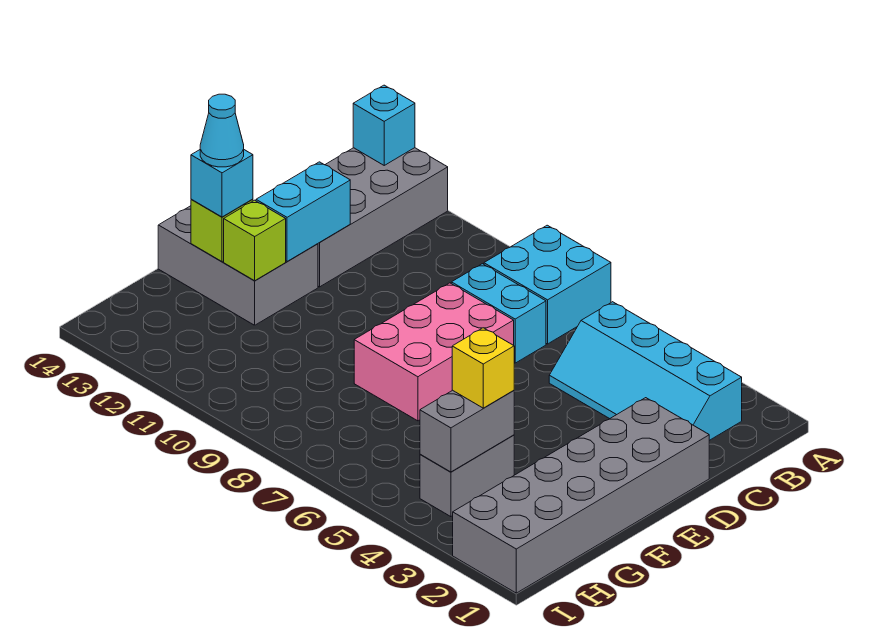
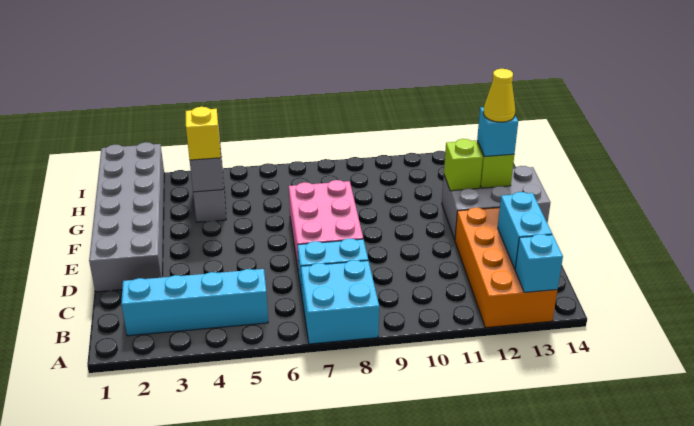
grey 2x4 brick [318,148,448,287] -> orange 2x4 brick [455,207,557,328]
cyan 1x2 brick [256,162,350,261] -> cyan 1x2 brick moved to [498,192,552,269]
cyan 1x1 cone [200,94,244,167] -> yellow 1x1 cone [483,69,515,122]

